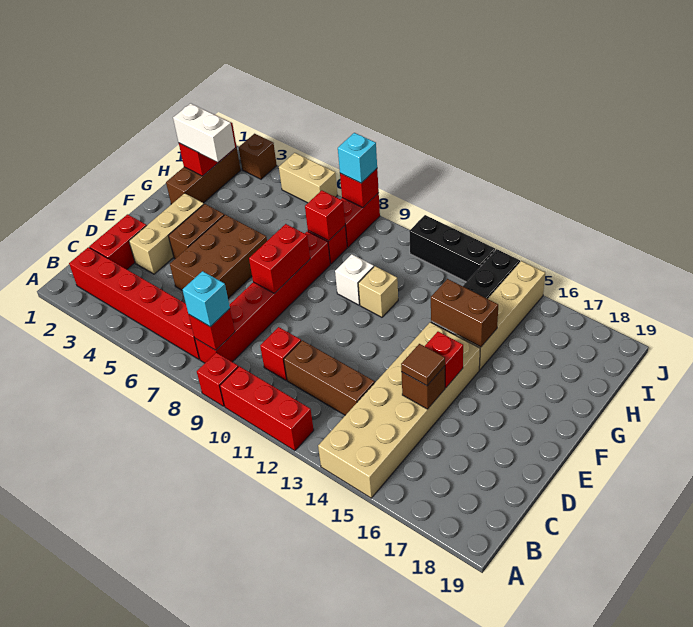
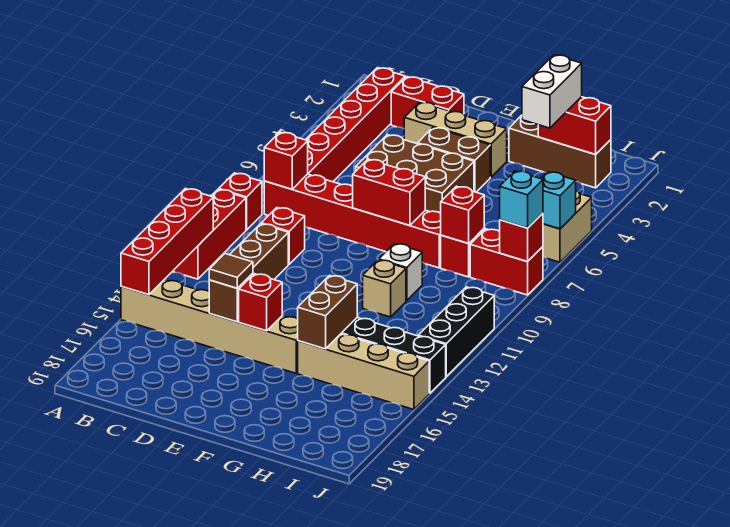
none -> red 1x4 brick [121,189,213,295]
tan 2x6 brick [318,322,480,498] -> tan 1x6 brick [121,280,298,373]
cyan 1x1 brick [182,271,230,327] -> cyan 1x1 brick moved to [541,172,576,229]
brown 1x1 brick [239,134,277,179] -> none

